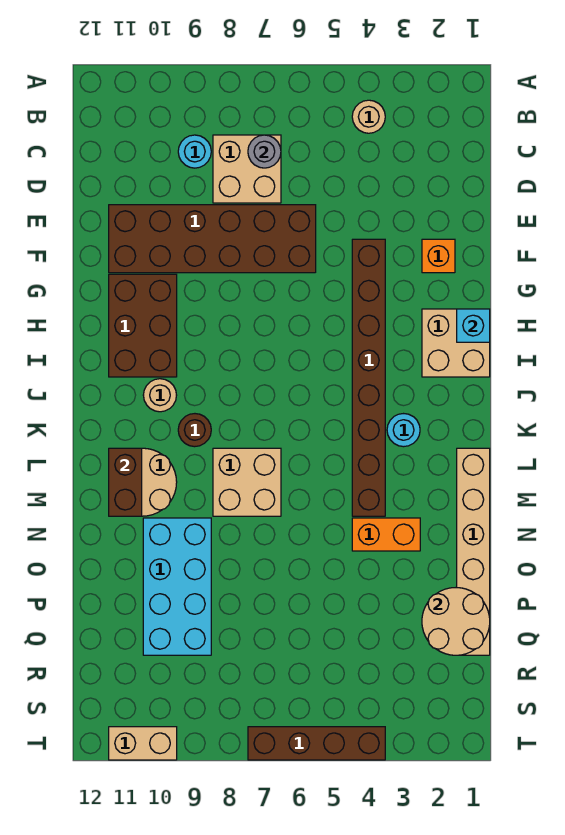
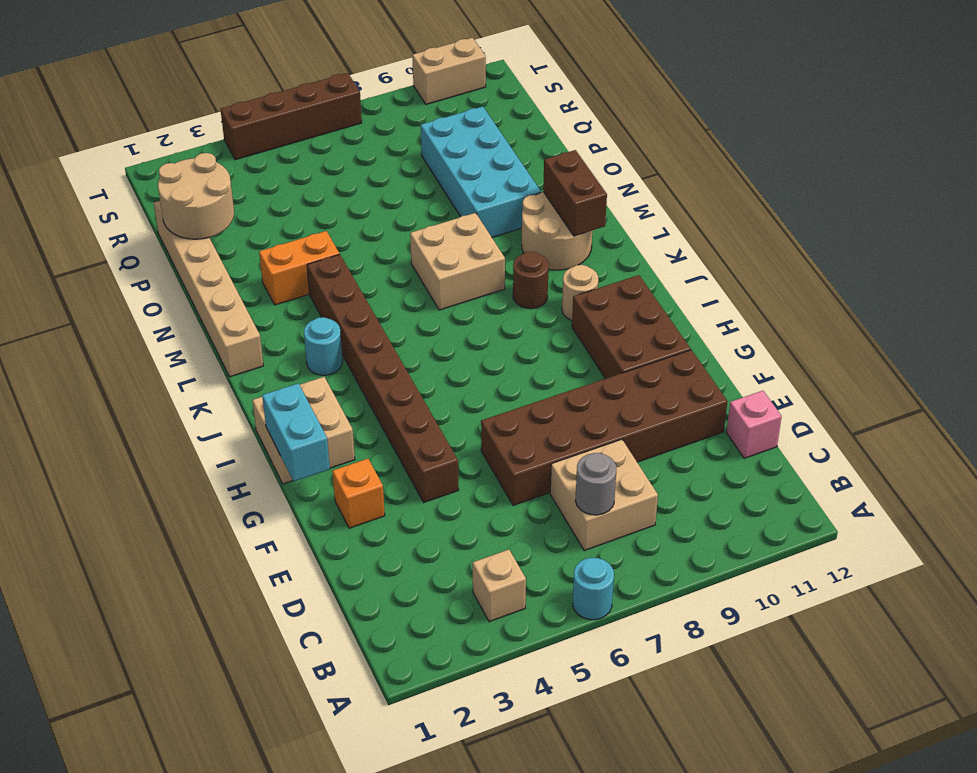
tan 1x1 round brick [352,100,385,133] -> tan 1x1 brick [473,550,526,622]
cyan 1x1 round brick [178,135,211,168] -> cyan 1x1 round brick moved to [573,558,614,620]
none -> pink 1x1 brick [726,391,782,458]
cyan 1x1 brick [457,309,490,342] -> cyan 1x2 brick [262,383,330,481]

